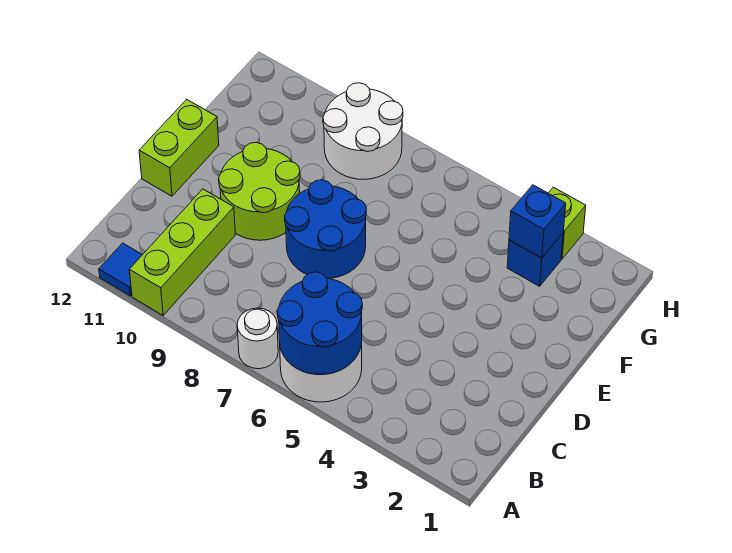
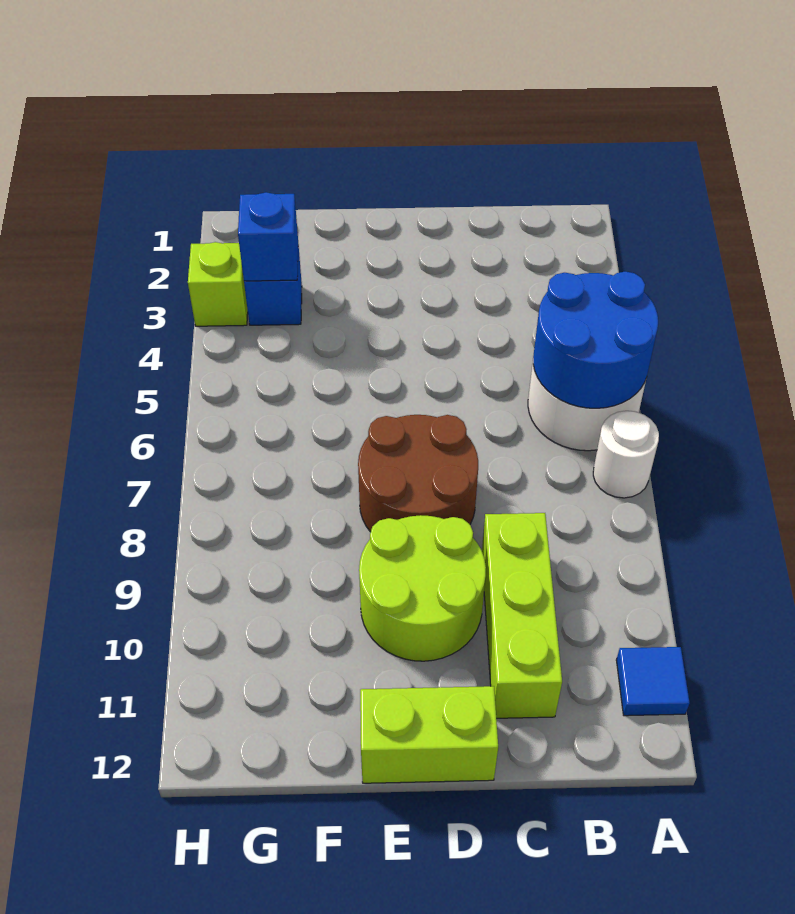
lime 1x3 brick [129,189,235,315] -> lime 1x3 brick turned to [482,513,562,718]
blue 2x2 round brick [285,180,366,278] -> brown 2x2 round brick [358,415,478,532]
white 2x2 round brick [323,83,403,179] -> none

